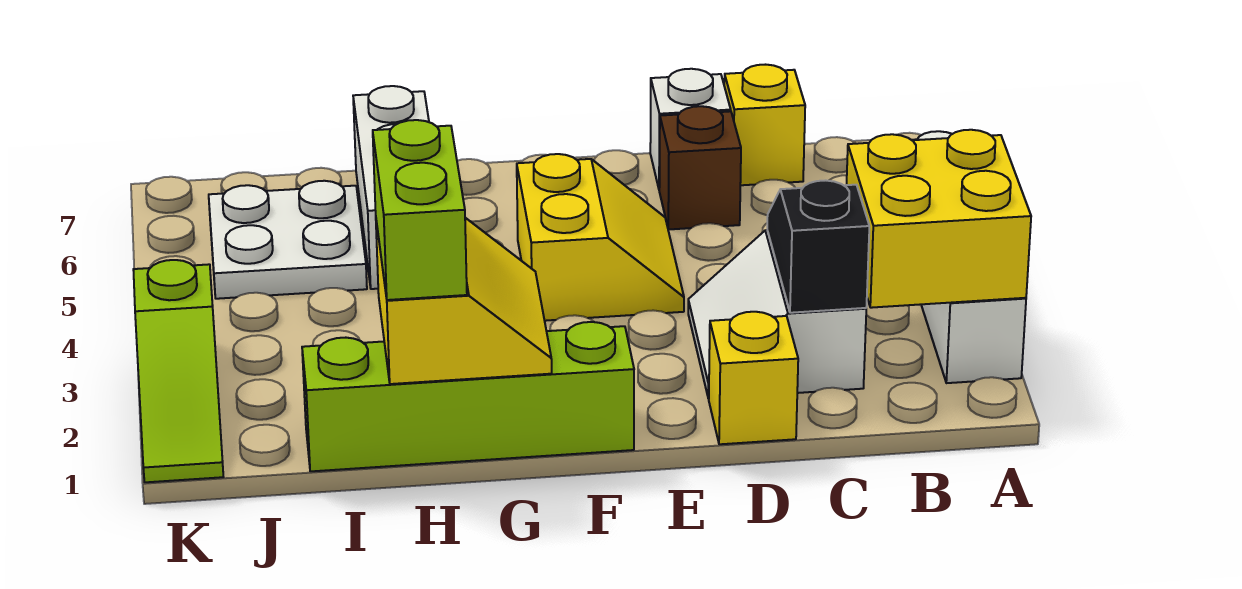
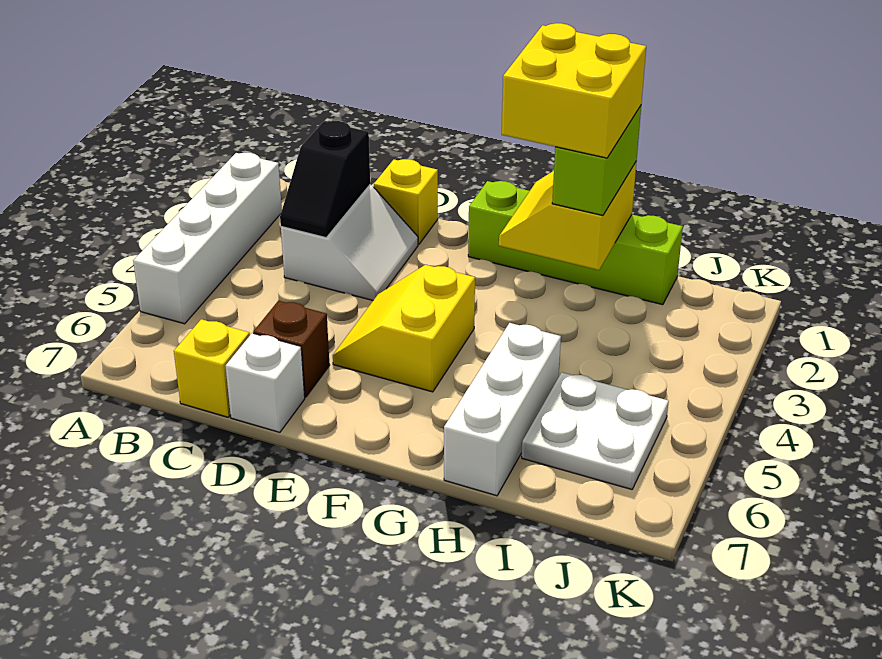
yellow 2x2 brick [847,130,1031,308] -> yellow 2x2 brick moved to [502,23,646,158]
lime 1x3 slope [133,260,223,482] -> none

